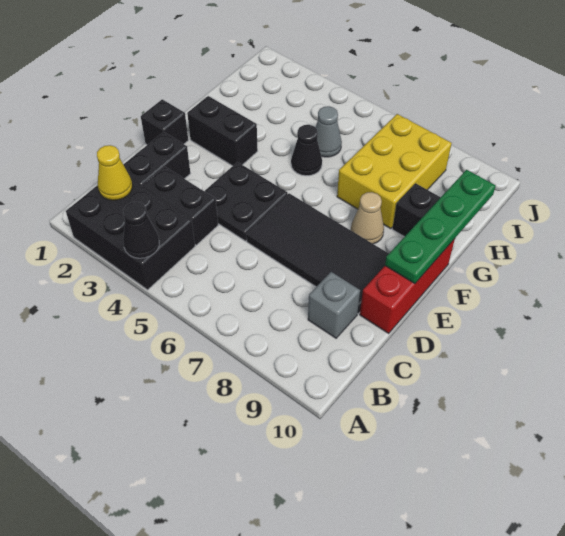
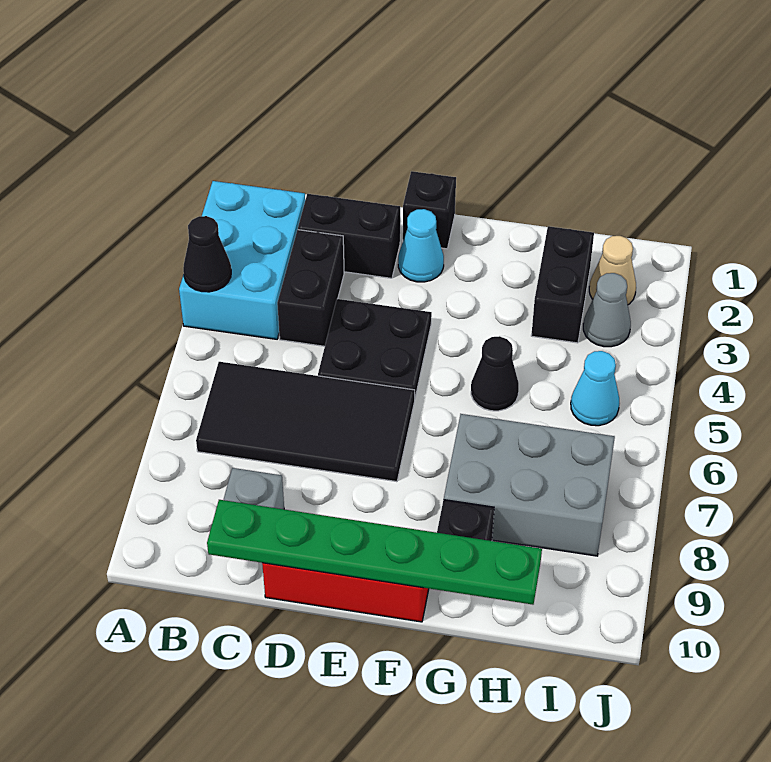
black 2x3 brick [66,181,195,290] -> cyan 2x3 brick [179,181,305,339]
yellow 1x1 cone [97,145,132,200] -> none
black 2x4 tile [246,193,389,314] -> black 2x4 tile turned to [196,362,415,482]
none -> cyan 1x1 cone [398,209,444,282]
green 1x4 plate [385,170,496,284] -> green 1x6 plate [207,500,542,605]
black 1x2 brick [187,96,258,166] -> black 1x2 brick moved to [531,226,594,343]
tan 1x1 cone [351,192,384,244] -> tan 1x1 cone moved to [589,236,636,305]
yellow 2x3 brick [337,114,452,229] -> grey 2x3 brick [444,414,615,556]
grey 1x1 cone [315,106,342,157] -> grey 1x1 cone moved to [583,273,631,347]
none -> cyan 1x1 cone [571,351,620,426]

